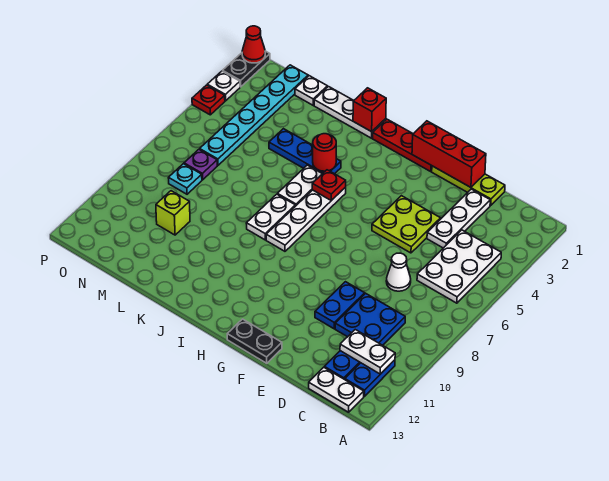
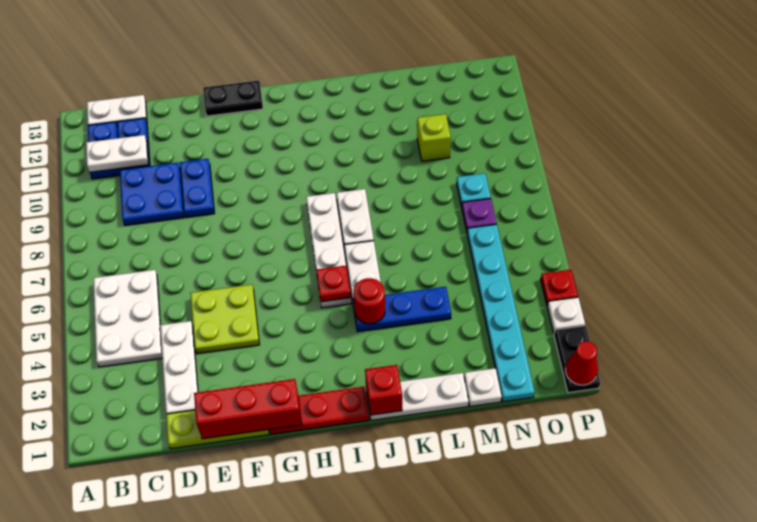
white 1x1 cone [386,253,411,291] -> none

